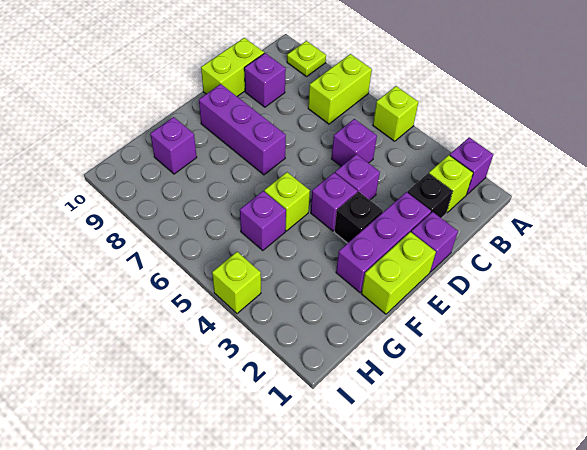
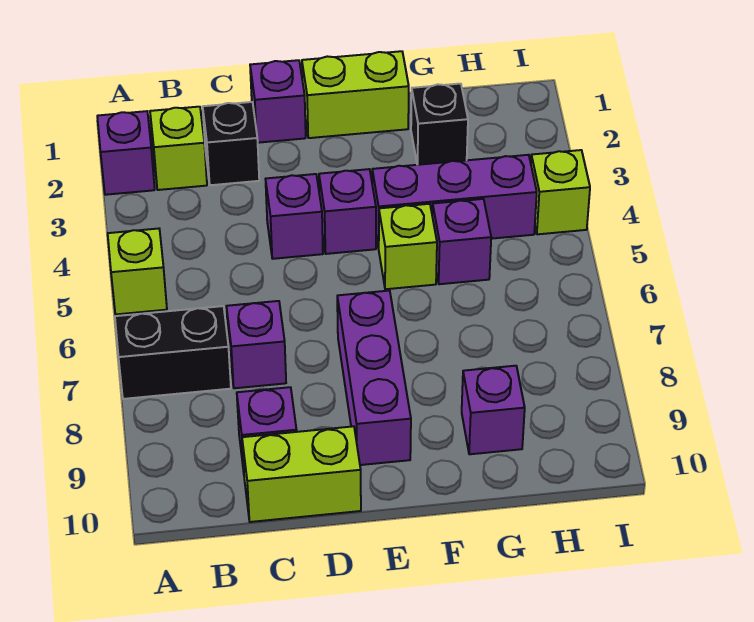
lime 1x2 brick [308,54,372,124] -> black 1x2 brick [115,306,231,399]
lime 1x1 plate [287,41,326,77] -> none
purple 1x1 brick [331,119,377,166] -> purple 1x1 brick moved to [226,301,286,388]
purple 1x3 brick [336,192,431,292] -> purple 1x3 brick moved to [372,155,537,249]
black 1x1 brick [334,192,383,243] -> black 1x1 brick moved to [411,84,468,165]

